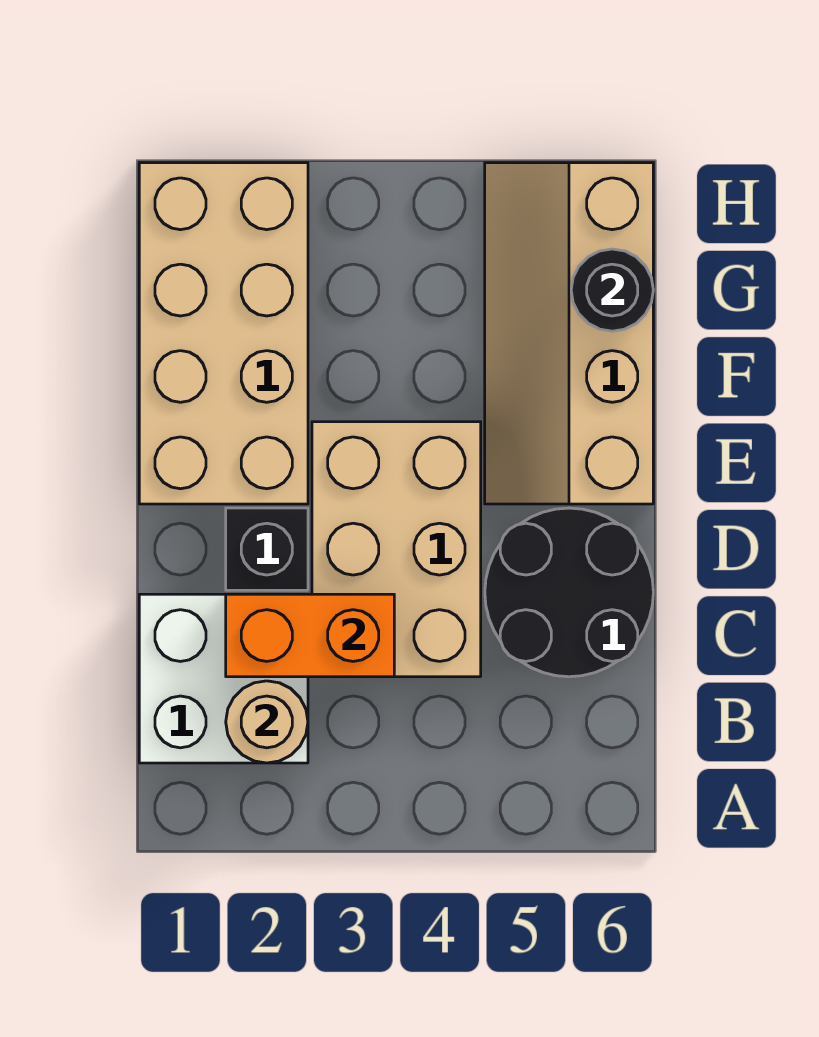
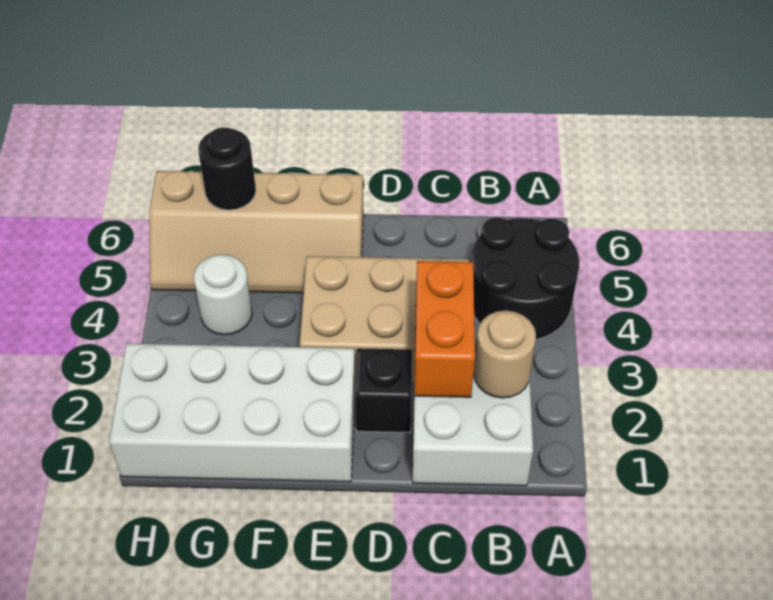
black 2x2 round brick [485,508,653,677] -> black 2x2 round brick moved to [471,218,579,340]
tan 2x4 brick [139,163,308,504] -> white 2x4 brick [109,344,356,482]
none -> white 1x1 round brick [194,255,252,335]

